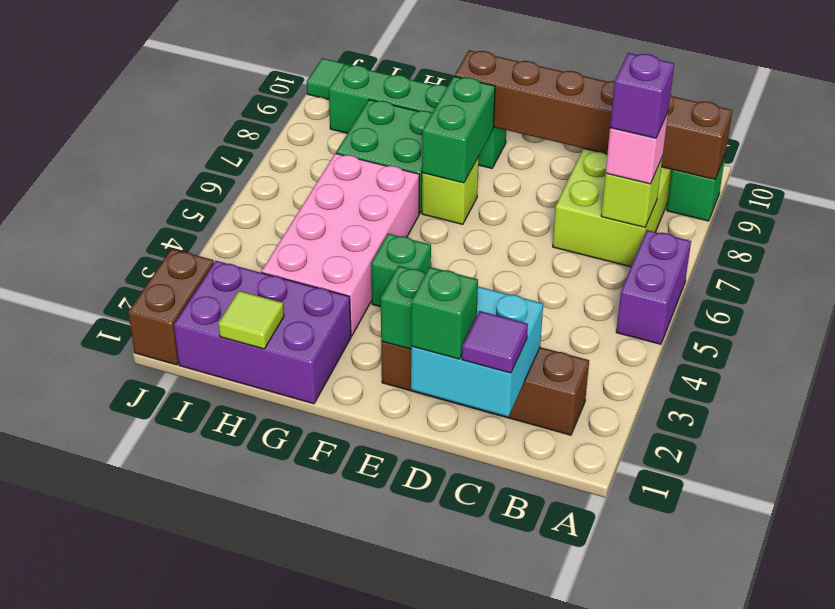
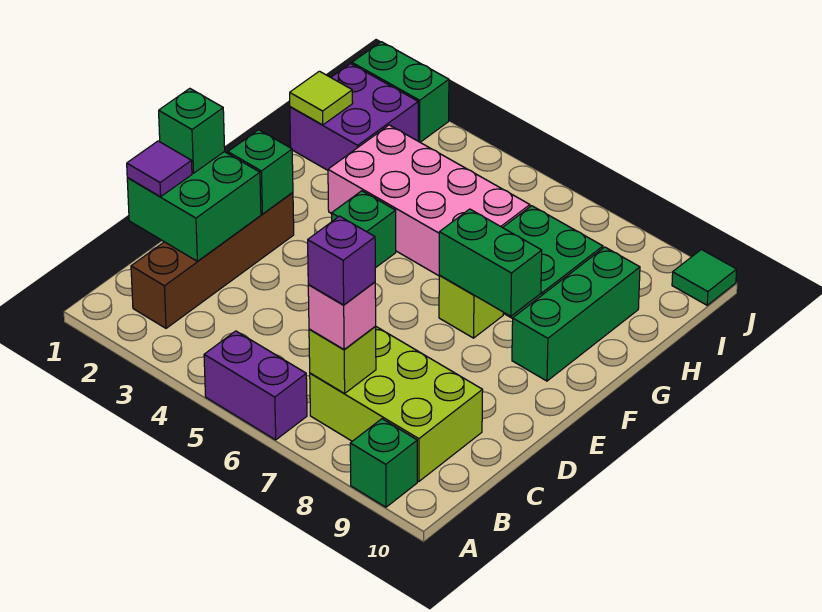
brown 1x6 brick [454,50,732,179] -> none
cyan 2x2 brick [411,286,543,417] -> green 2x2 brick [127,152,261,261]
green 1x4 brick [329,64,506,168] -> green 1x3 brick [512,247,640,381]
purple 2x3 brick [174,261,351,404] -> purple 2x2 brick [290,64,418,170]
brown 1x2 brick [128,249,214,365] -> green 1x2 brick [352,42,449,142]

